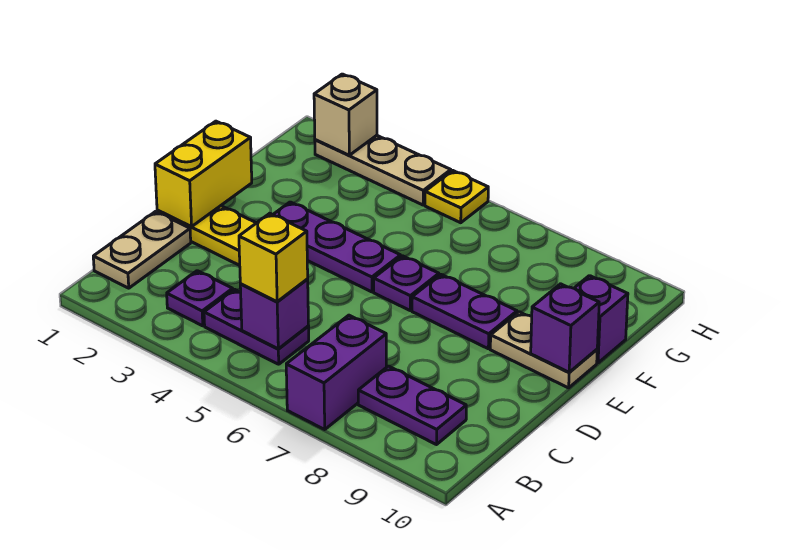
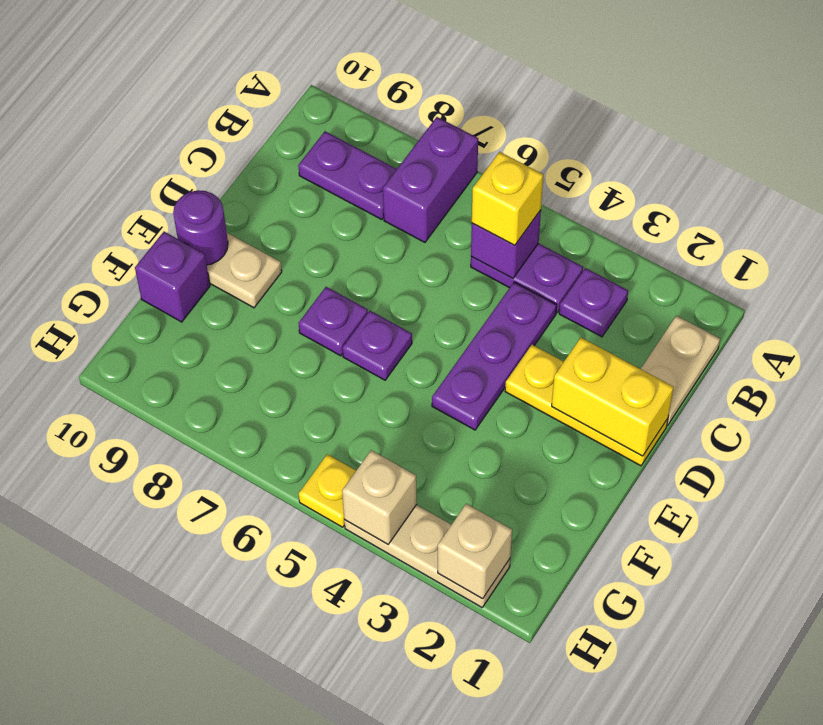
yellow 1x2 brick [155,121,252,227] -> yellow 1x2 brick turned to [552,338,673,456]
purple 1x3 plate [273,202,401,292] -> purple 1x3 plate turned to [432,282,557,430]
purple 1x2 plate [412,274,517,349] -> purple 1x1 plate [298,287,368,356]
purple 1x1 brick [531,284,599,372] -> purple 1x1 round brick [173,190,228,265]
none -> tan 1x1 brick [342,450,417,544]

